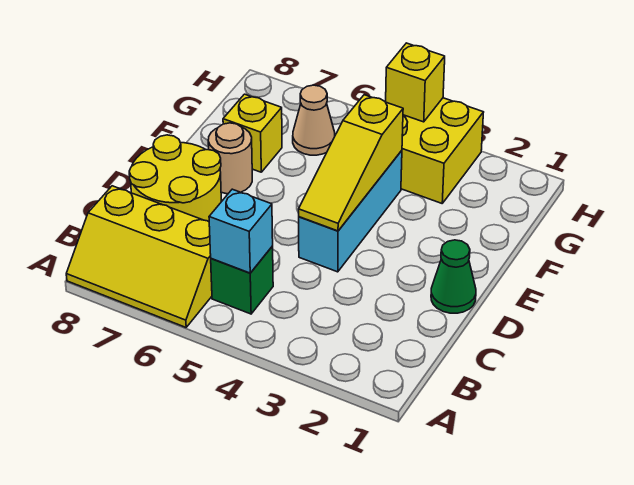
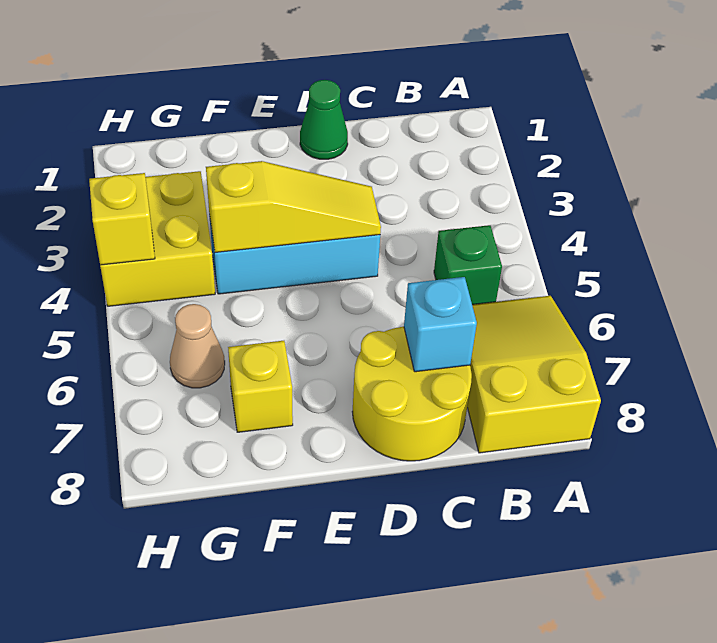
yellow 2x3 slope [66,186,212,327] -> yellow 2x3 slope turned to [467,296,601,453]
cyan 1x1 brick [209,189,273,273] -> cyan 1x1 brick moved to [404,277,477,372]
tan 1x1 round brick [208,123,252,194] -> none

